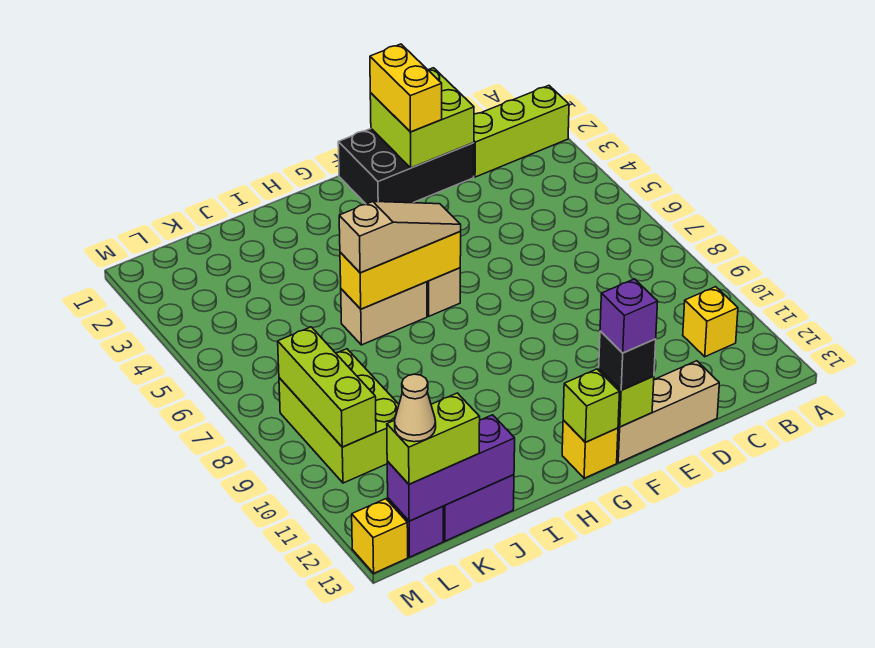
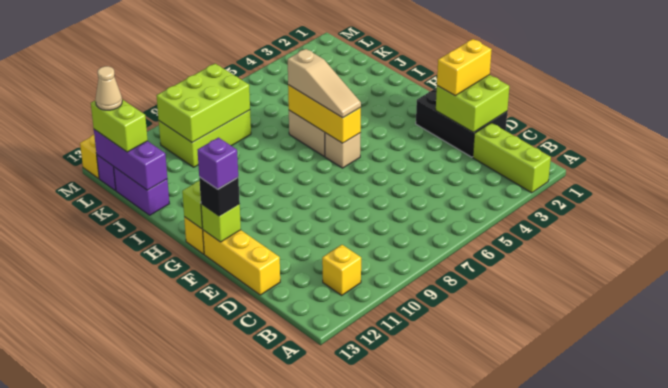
tan 1x3 brick [617,361,719,463] -> yellow 1x3 brick [203,230,280,295]
lime 1x3 brick [278,327,376,447] -> lime 2x3 brick [156,64,250,142]

